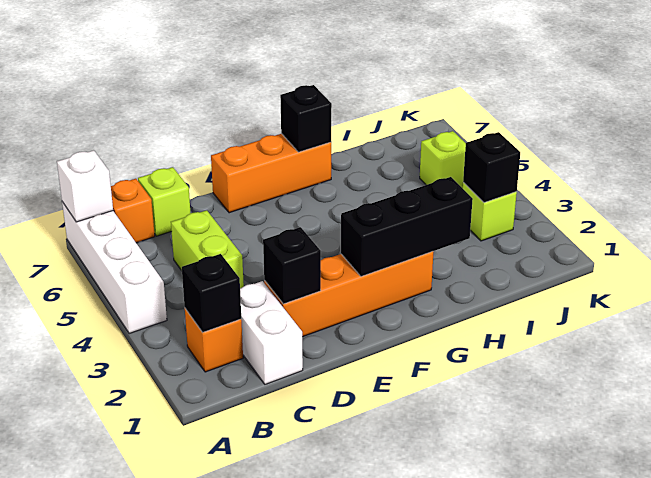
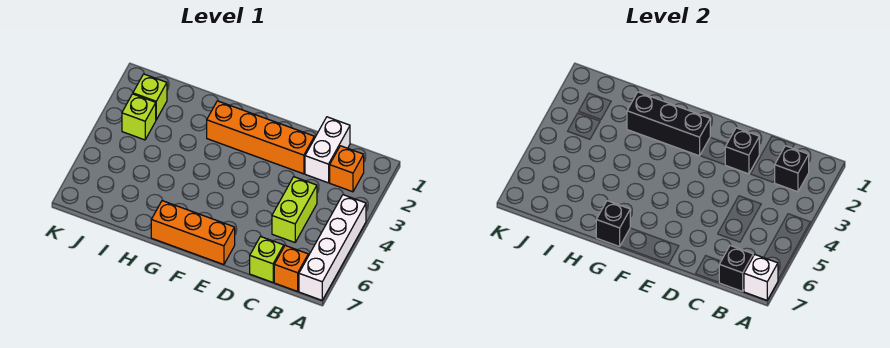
black 1x1 brick [463,132,520,203] -> black 1x1 brick moved to [719,246,753,291]
lime 1x1 brick [420,131,466,188] -> lime 1x1 brick moved to [133,74,167,120]

